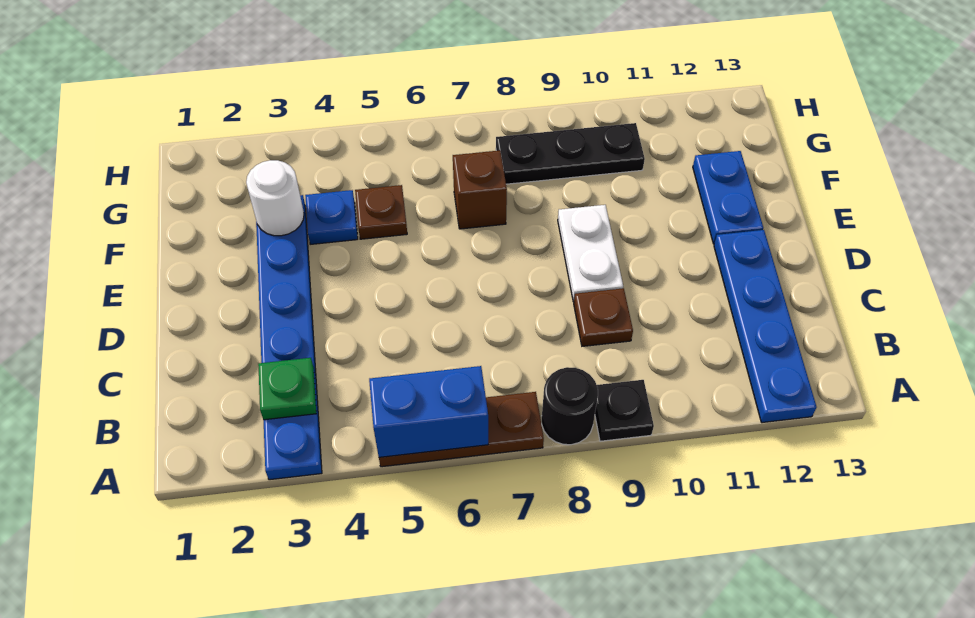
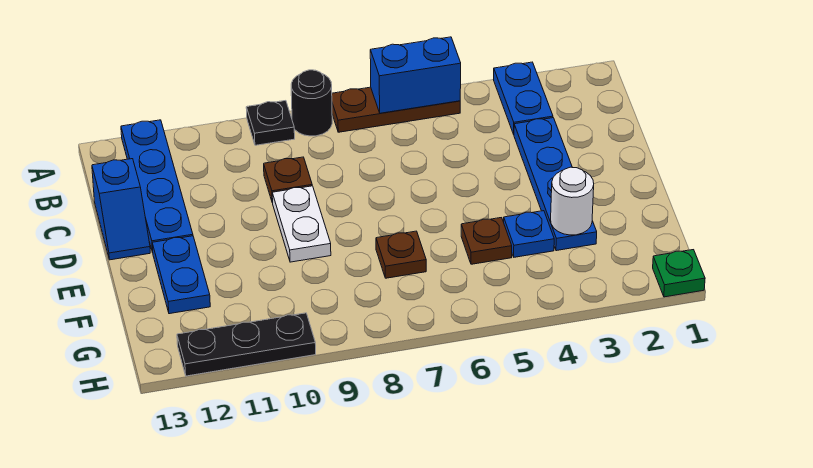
green 1x1 plate [258,358,316,420] -> green 1x1 plate moved to [653,250,705,297]
none -> blue 1x2 slope [92,159,150,260]
brown 1x1 brick [453,150,507,229] -> brown 1x1 plate [376,231,426,278]
black 1x3 plate [496,123,645,184] -> black 1x3 plate moved to [177,313,316,376]

